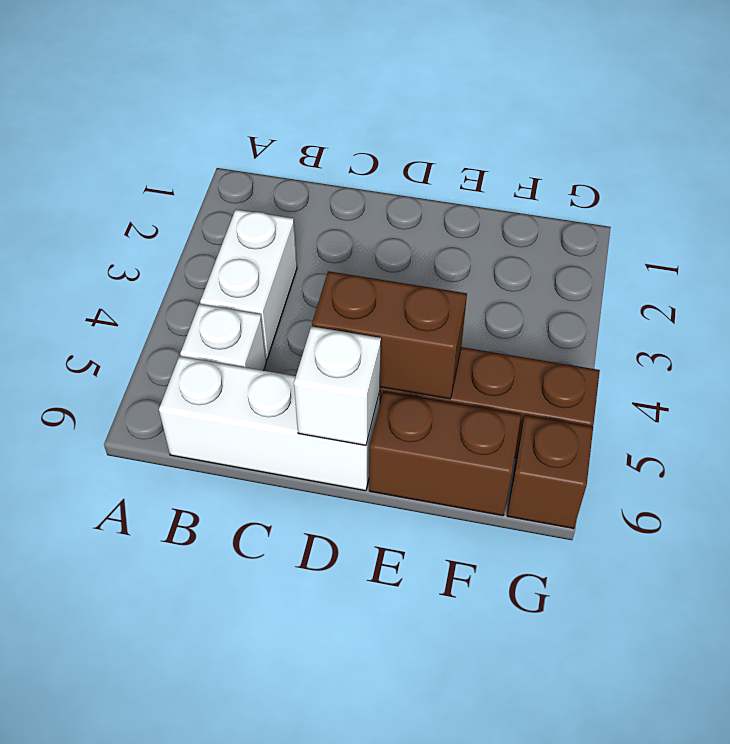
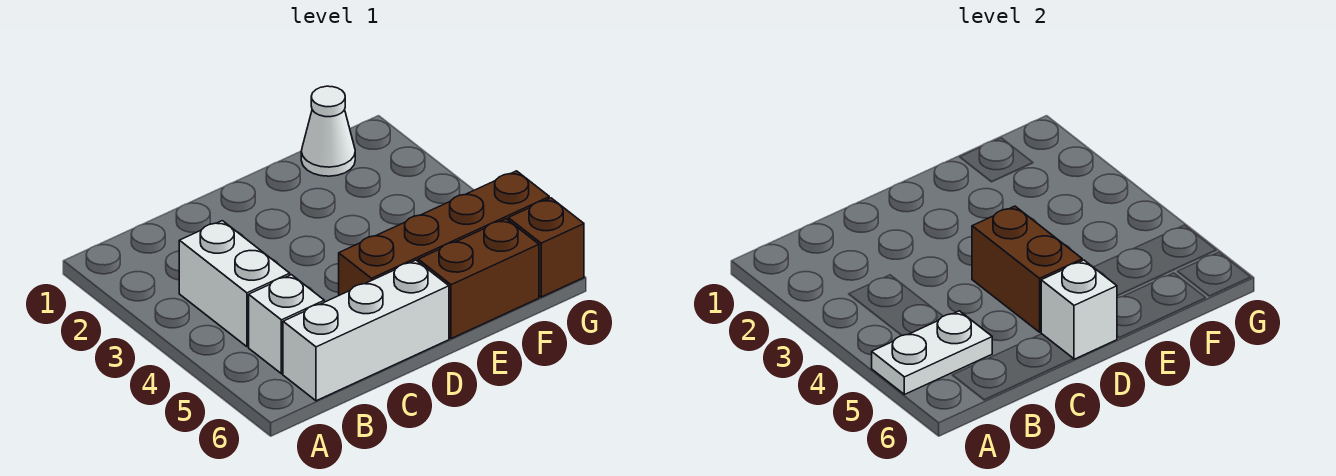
none -> white 1x2 plate [872,311,992,395]
brown 1x2 brick [312,271,467,399] -> brown 1x2 brick turned to [972,206,1082,332]
none -> white 1x1 cone [301,86,355,176]

